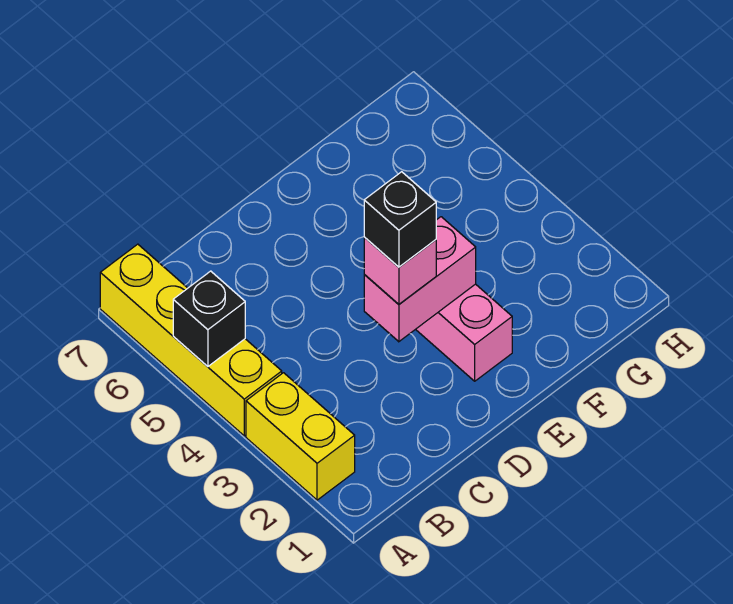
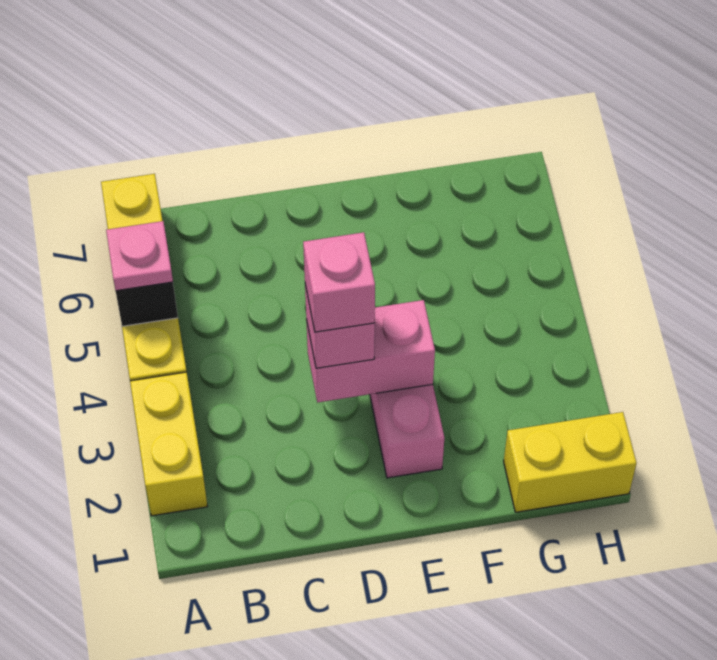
none -> pink 1x1 plate [106,221,173,291]
black 1x1 brick [364,172,436,267] -> pink 1x1 brick [303,232,375,332]
none -> yellow 1x2 brick [504,412,637,512]

